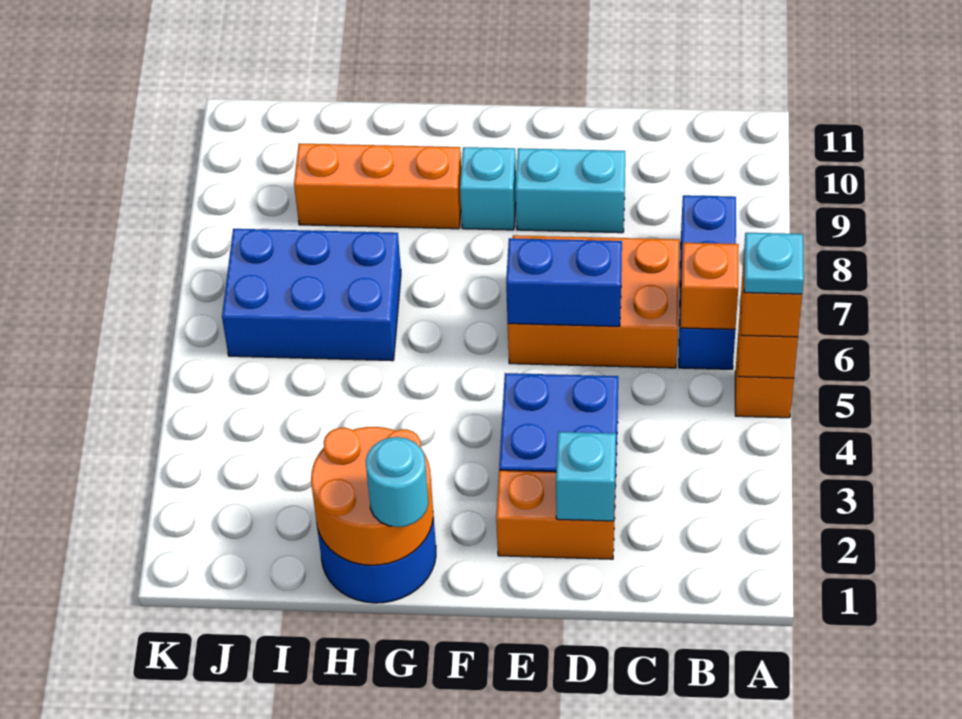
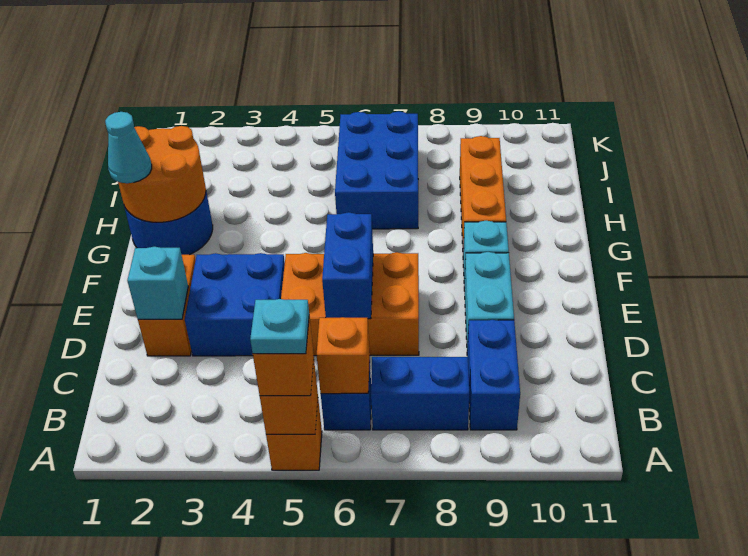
none -> blue 1x2 brick [467,320,520,430]
orange 2x3 brick [508,235,679,368] -> orange 2x3 brick turned to [281,252,419,356]
cyan 1x1 round brick [366,437,428,527] -> cyan 1x1 cone [105,112,152,183]

